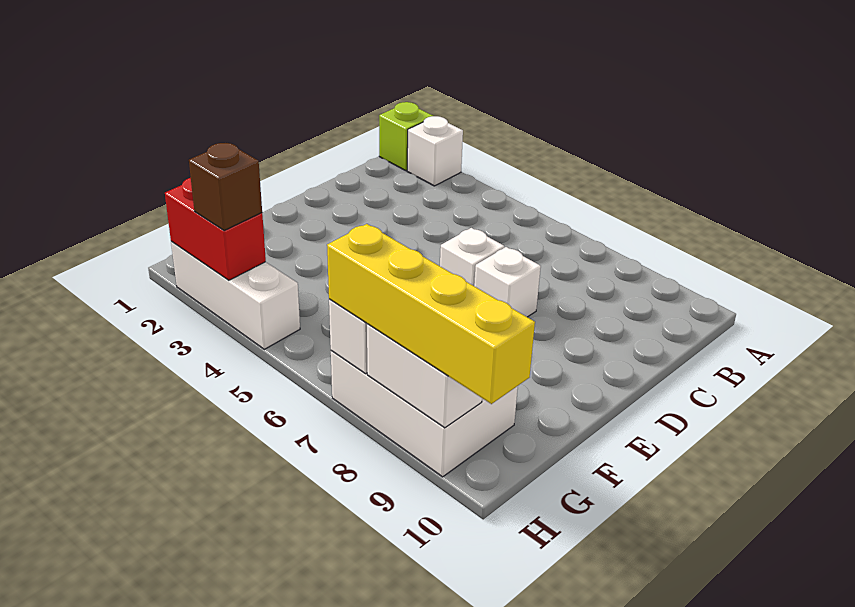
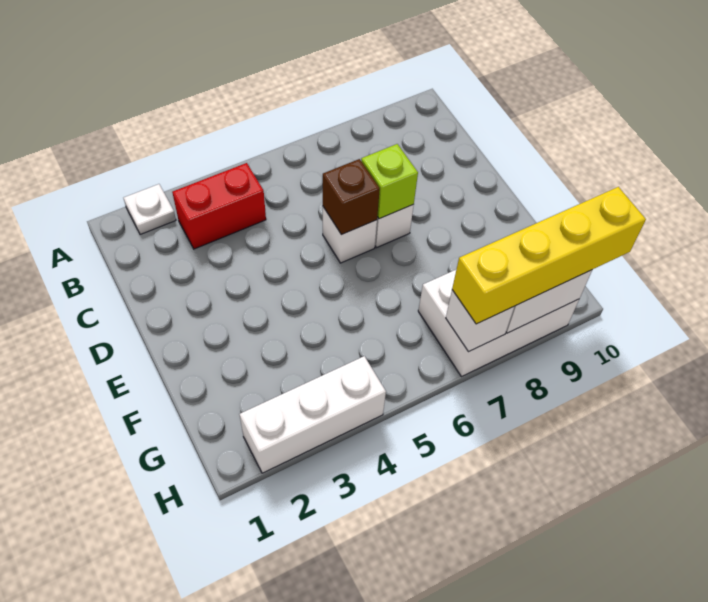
lime 1x1 brick [379,102,433,170] -> lime 1x1 brick moved to [361,144,418,219]
white 1x1 brick [407,116,463,186] -> white 1x1 plate [124,184,176,235]
red 1x2 brick [165,178,266,280] -> red 1x2 brick moved to [172,163,266,249]
brown 1x1 brick [189,143,262,231] -> brown 1x1 brick moved to [323,159,380,235]

